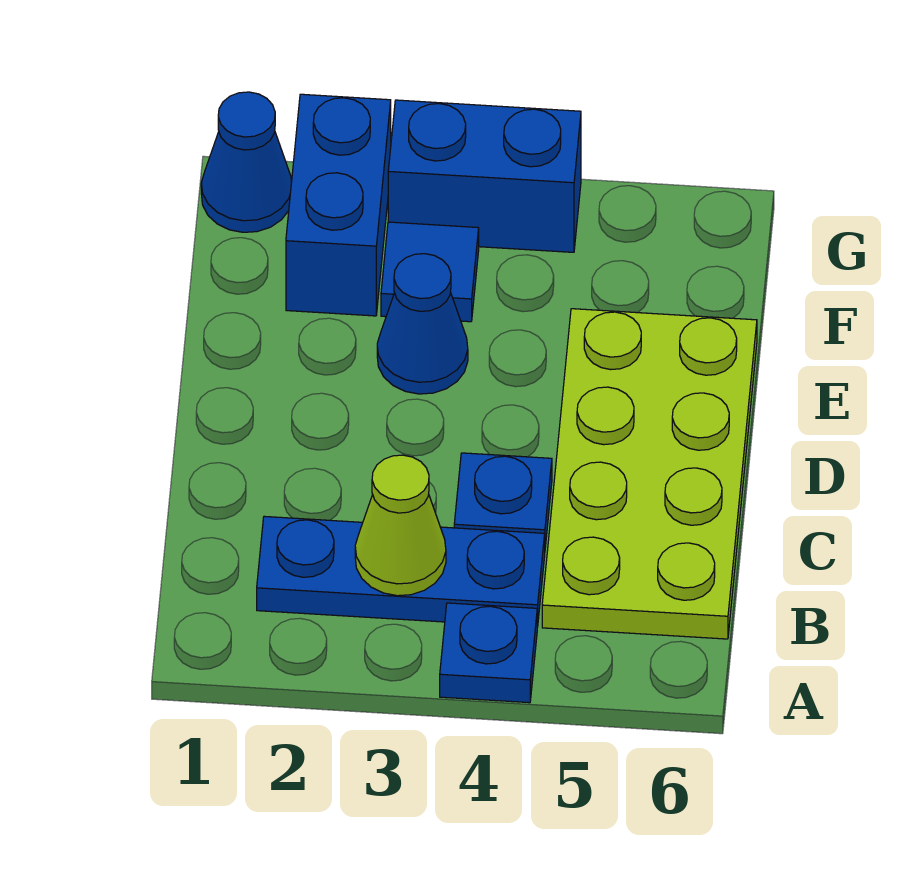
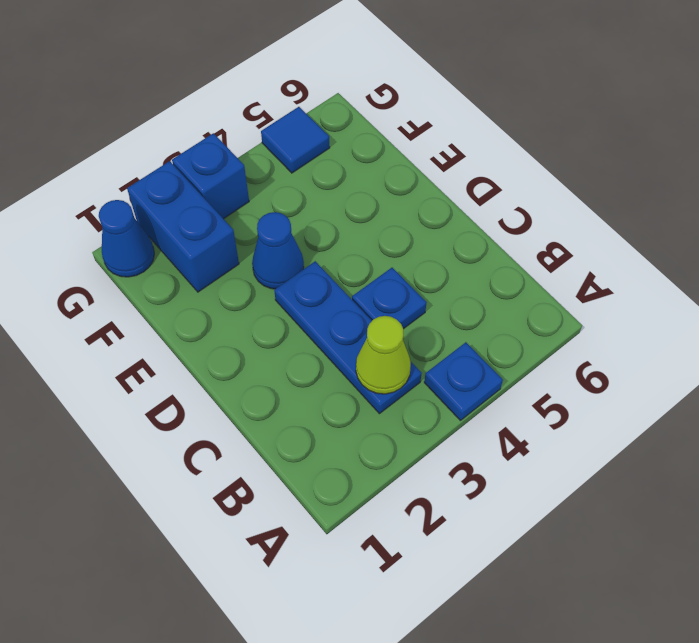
blue 1x3 plate [257,516,545,627] -> blue 1x3 plate turned to [274,261,422,414]
lime 2x4 plate [542,309,757,639] -> none
blue 1x1 tile [381,222,479,322] -> blue 1x1 tile moved to [261,107,330,173]
blue 1x2 brick [388,100,581,252] -> blue 1x1 brick [172,133,249,219]

